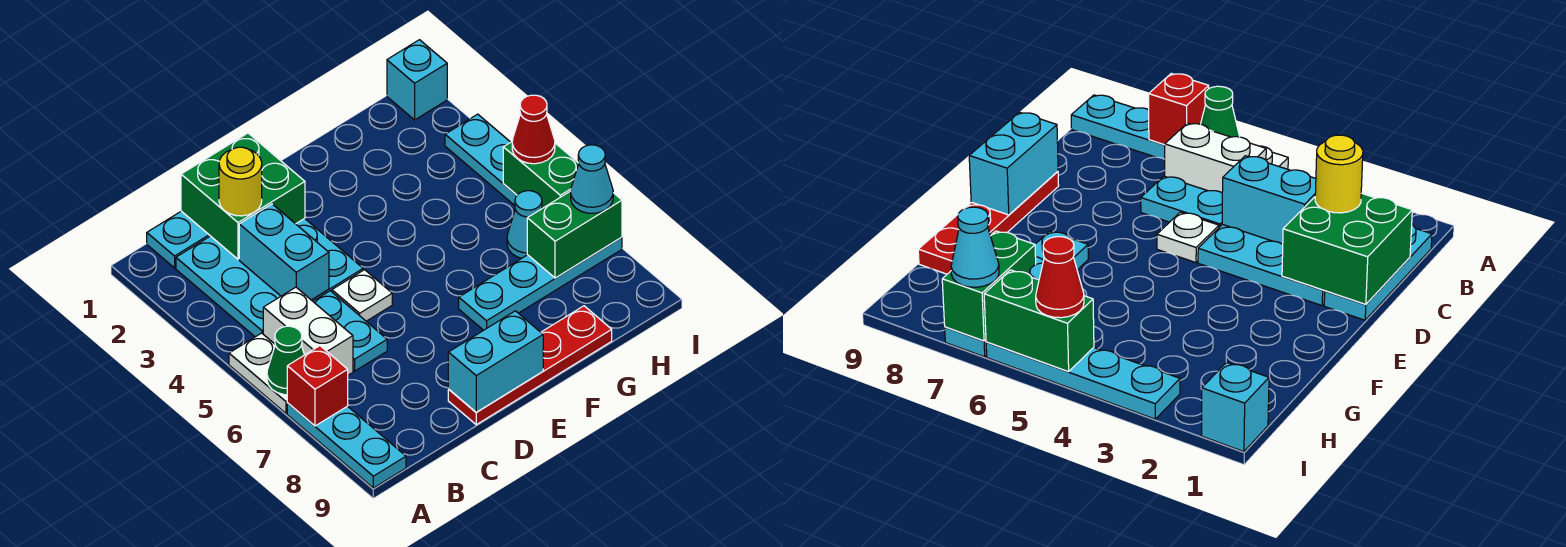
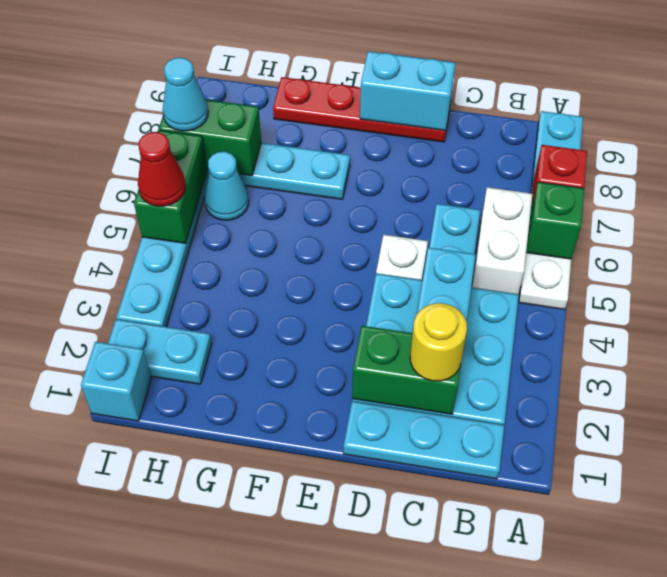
green 1x1 cone [267,326,304,395] -> green 1x1 brick [526,182,584,259]
green 2x2 brick [181,133,305,259] -> green 1x2 brick [352,326,461,414]
none -> cyan 1x2 plate [108,319,212,384]

